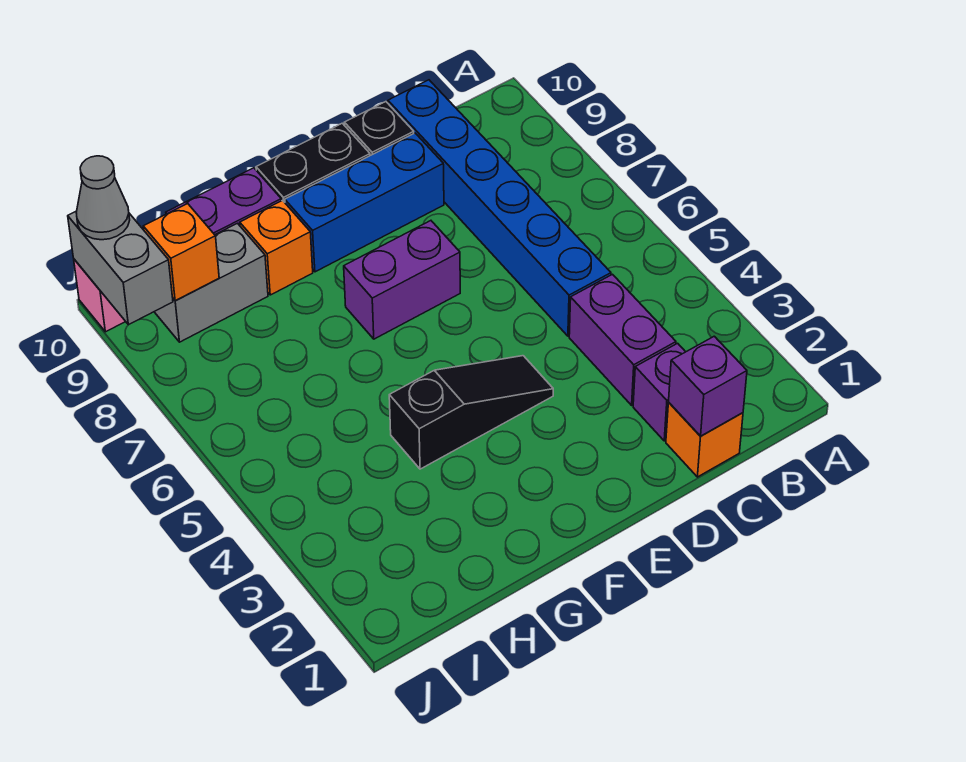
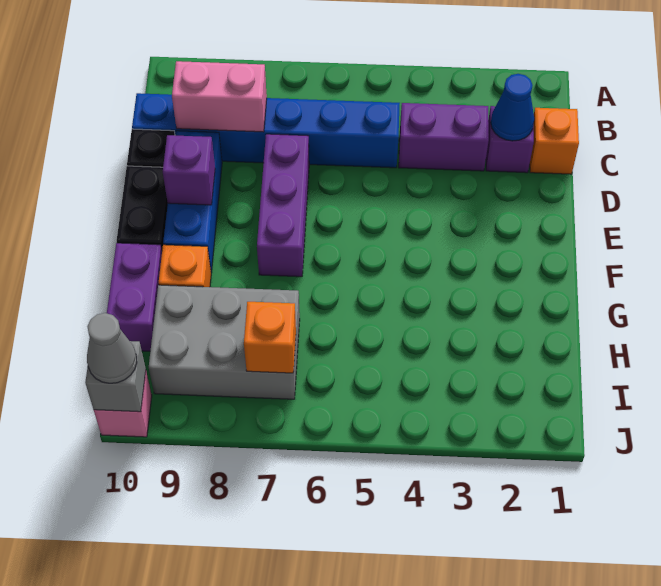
purple 1x1 brick [669,336,747,436] -> purple 1x1 brick moved to [163,135,215,205]
none -> blue 1x1 cone [491,74,534,141]
none -> pink 1x2 brick [172,61,267,132]
black 1x3 slope [389,356,553,469] -> none
purple 1x2 brick [344,221,460,339] -> purple 1x3 brick [257,134,309,277]
grey 1x2 brick [154,223,268,342] -> grey 2x3 brick [149,285,300,399]
orange 1x1 brick [143,204,219,301] -> orange 1x1 brick moved to [244,302,296,373]
grey 1x2 brick [68,211,173,325] -> grey 1x1 brick [85,341,146,412]

